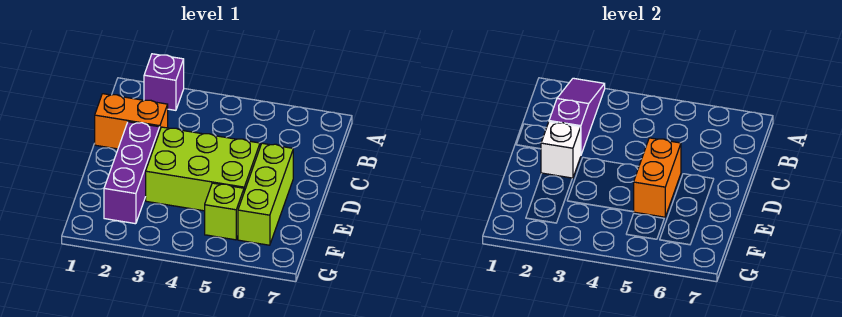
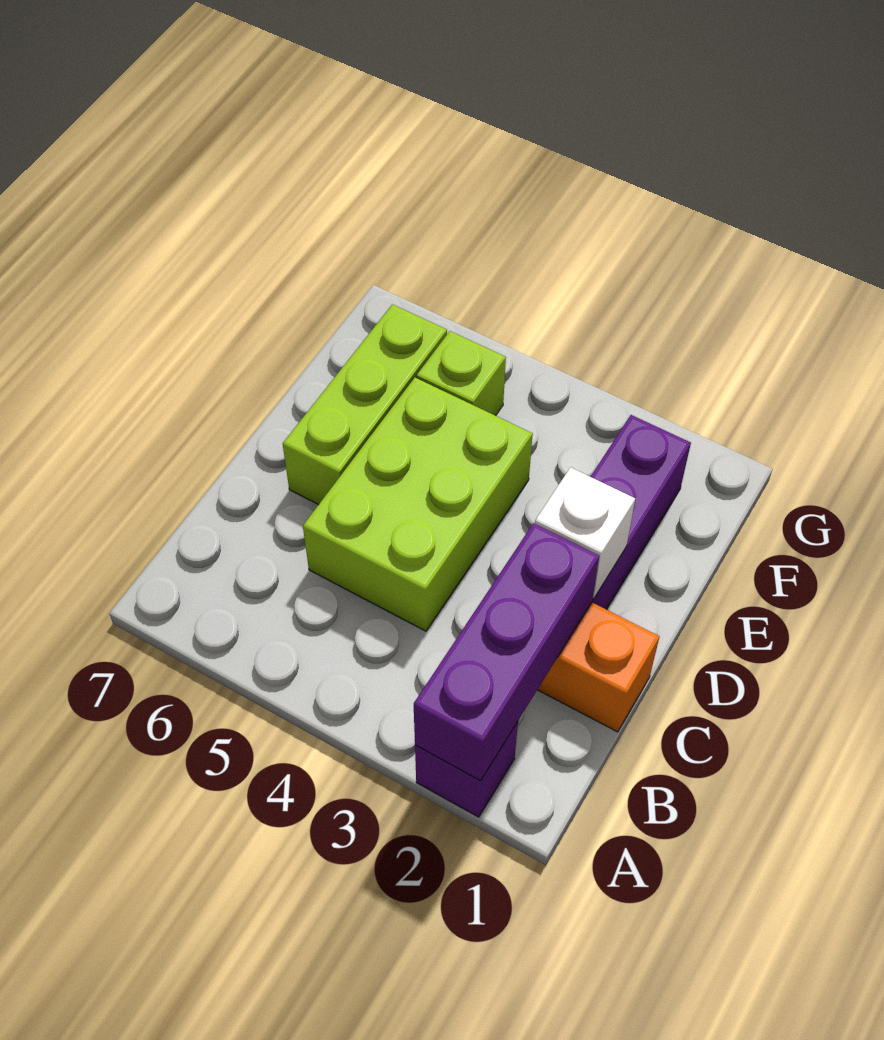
purple 1x3 slope [549,78,605,154] -> purple 1x3 brick [414,523,599,781]
lime 2x3 brick [146,127,260,211] -> lime 2x3 brick turned to [303,378,533,631]
orange 1x2 brick [634,138,681,217] -> none

